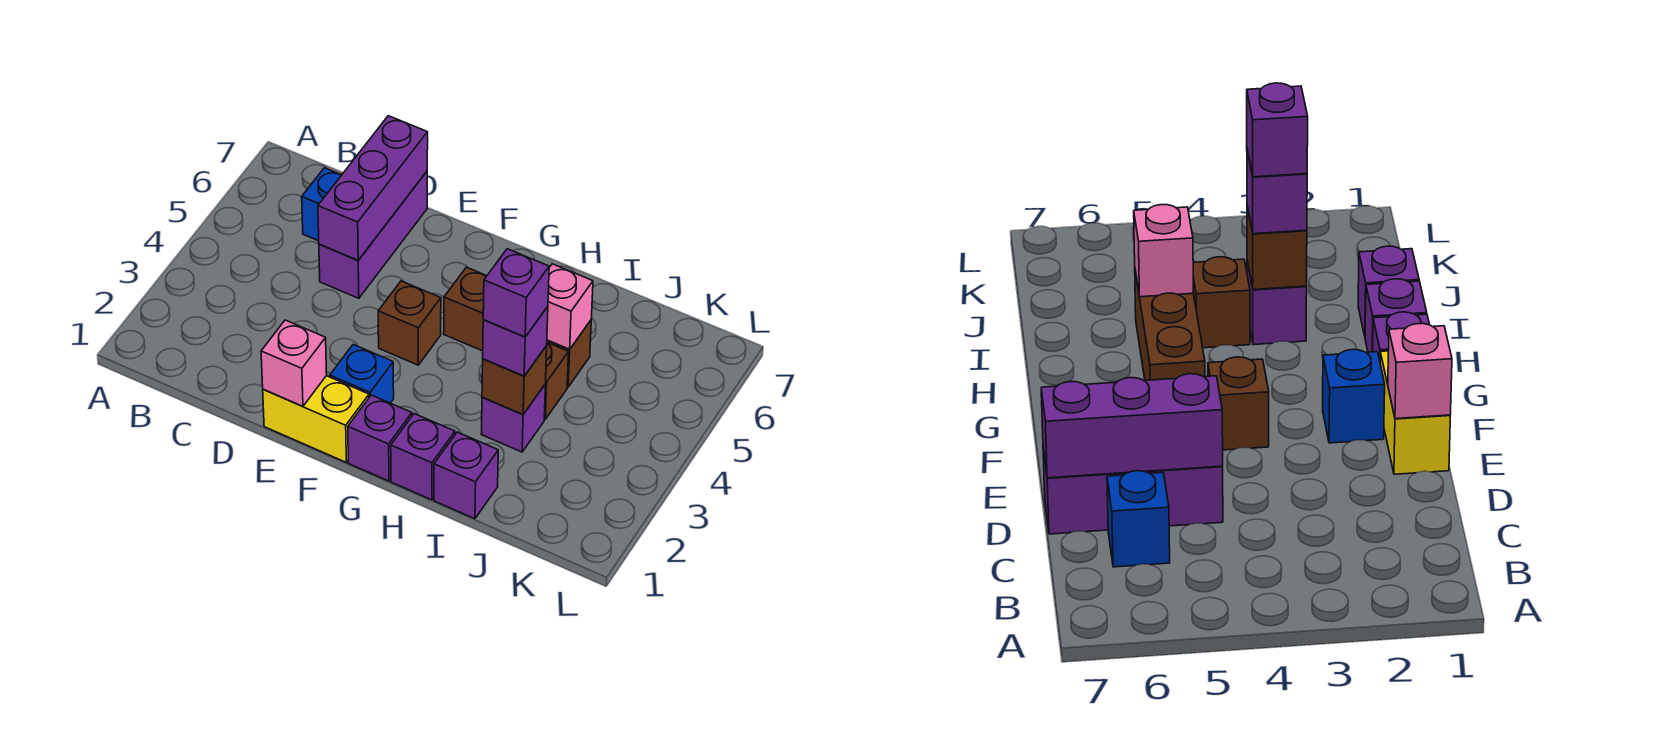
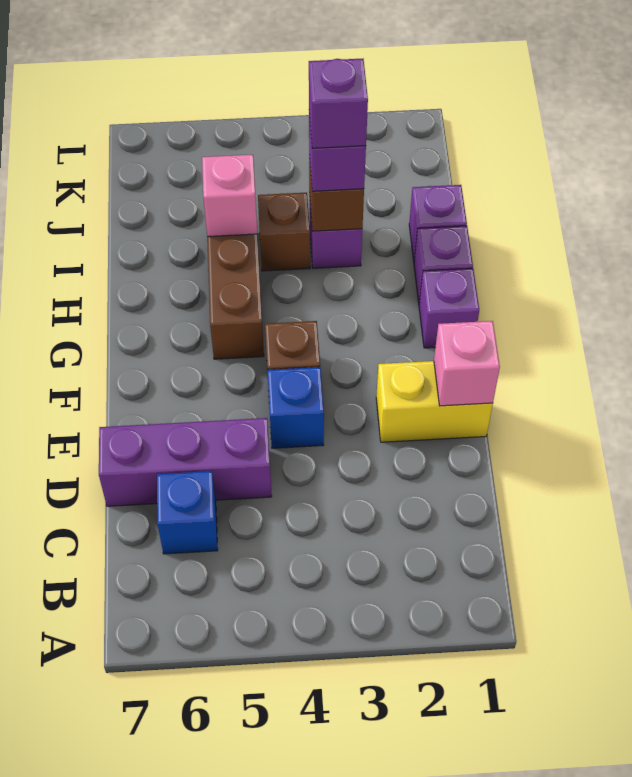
purple 1x3 brick [318,116,428,260] -> none
yellow 1x2 brick [263,376,369,462] -> yellow 1x2 brick turned to [376,361,493,442]
blue 1x1 brick [330,345,394,403] -> blue 1x1 brick moved to [267,367,324,448]

